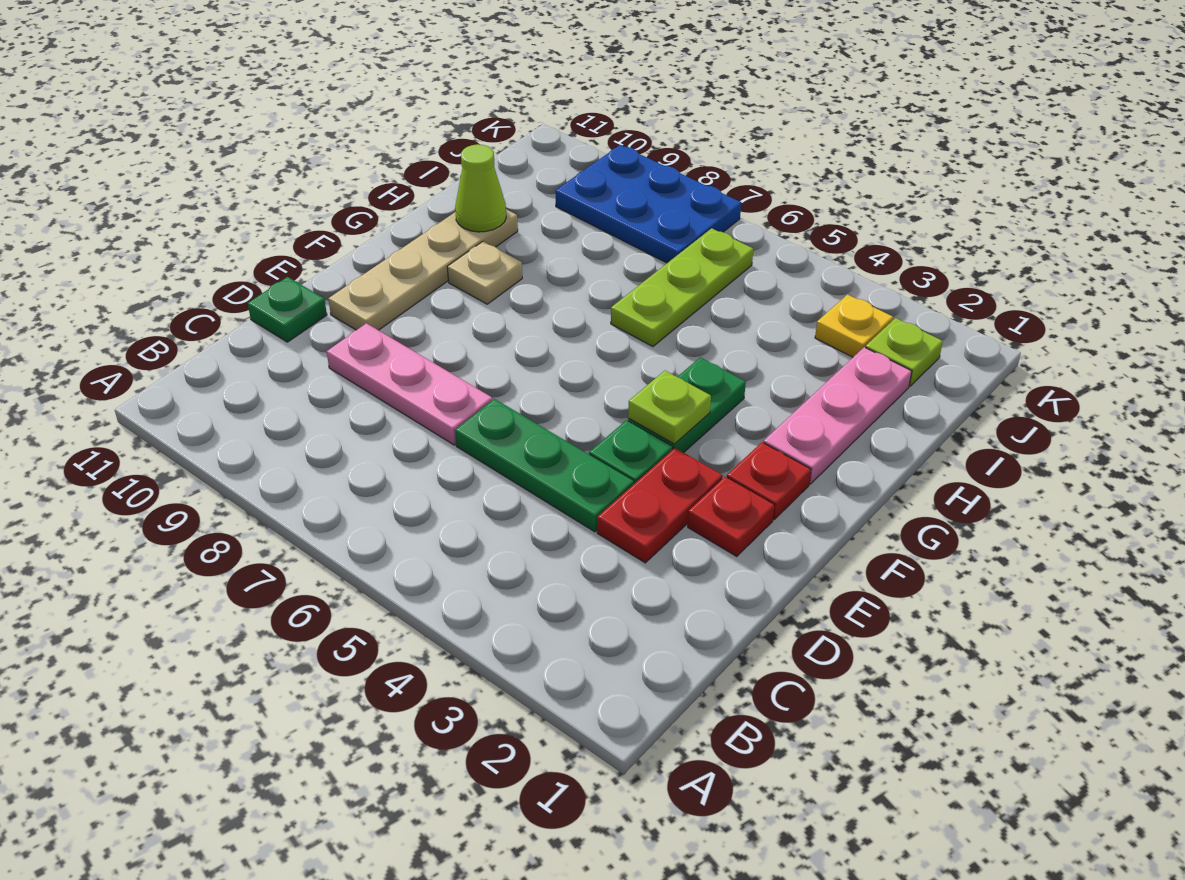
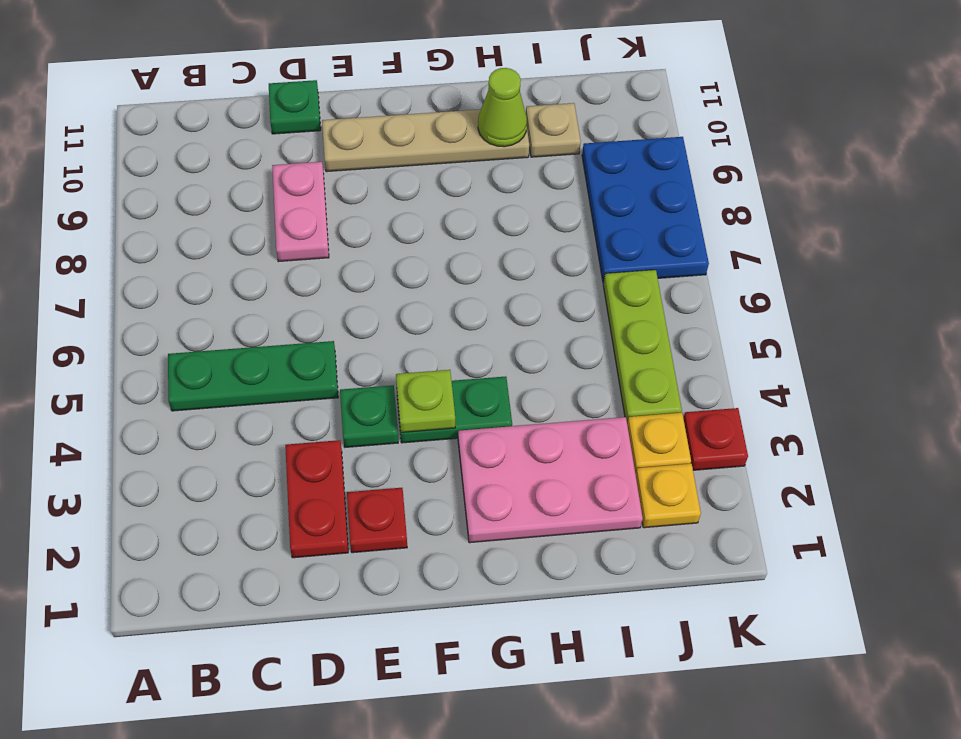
red 1x2 plate [597,448,723,563] -> red 1x2 plate turned to [285,440,348,558]
green 1x3 plate [455,399,634,532] -> green 1x3 plate turned to [168,341,338,411]
pink 1x3 plate [327,323,492,445] -> pink 1x2 plate [272,162,329,262]
red 1x1 plate [727,442,811,519] -> red 1x1 plate moved to [683,408,748,470]
pink 1x3 plate [764,347,912,484] -> pink 2x3 plate [458,417,643,543]
tan 1x1 plate [447,242,522,304] -> tan 1x1 plate moved to [526,103,581,157]
lime 1x3 plate [611,228,753,347] -> lime 1x3 plate turned to [603,270,682,423]
lime 1x1 plate [865,318,943,386] -> yellow 1x1 plate [636,464,701,528]

